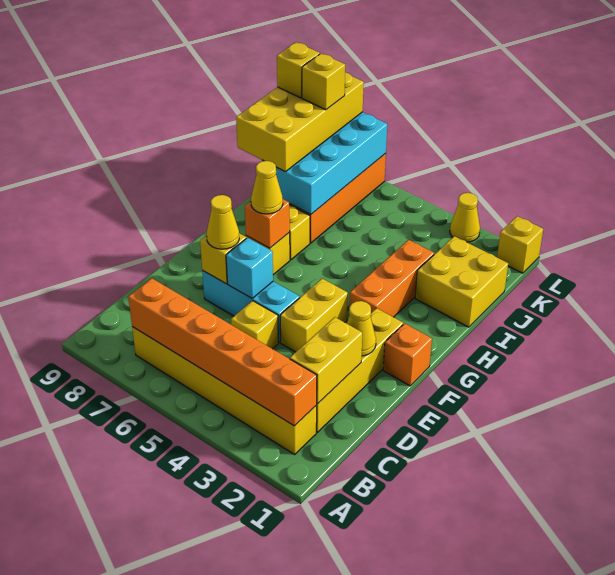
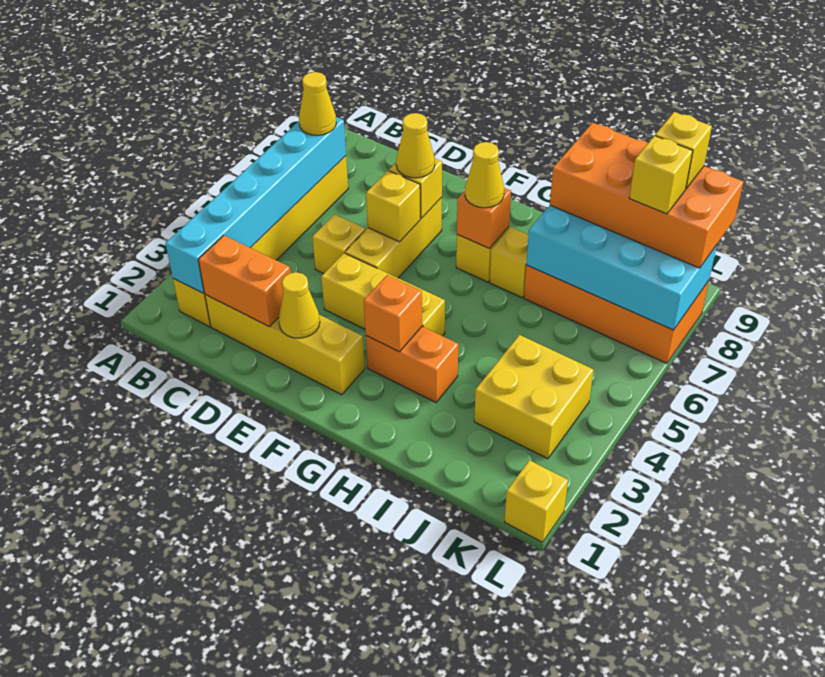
orange 1x6 brick [128,278,317,426] -> cyan 1x6 brick [165,117,346,293]
yellow 1x2 brick [290,317,362,404] -> orange 1x2 brick [198,235,290,327]
yellow 1x2 brick [280,279,348,352] -> yellow 1x3 brick [321,253,445,336]
cyan 1x3 brick [202,271,300,342] -> yellow 1x3 brick [345,197,442,278]
cyan 1x1 brick [226,238,273,298] -> yellow 1x1 brick [366,171,421,242]
orange 1x1 brick [383,323,432,386] -> orange 1x1 brick moved to [364,275,422,352]
orange 1x3 brick [350,240,434,317] -> orange 1x2 brick [366,327,458,402]
yellow 2x2 brick [415,236,508,327] -> yellow 2x2 brick moved to [474,335,593,459]
yellow 2x4 brick [236,72,364,172] -> orange 2x4 brick [550,123,743,268]
yellow 1x1 cone [450,193,480,242] -> yellow 1x1 cone moved to [299,72,336,135]

